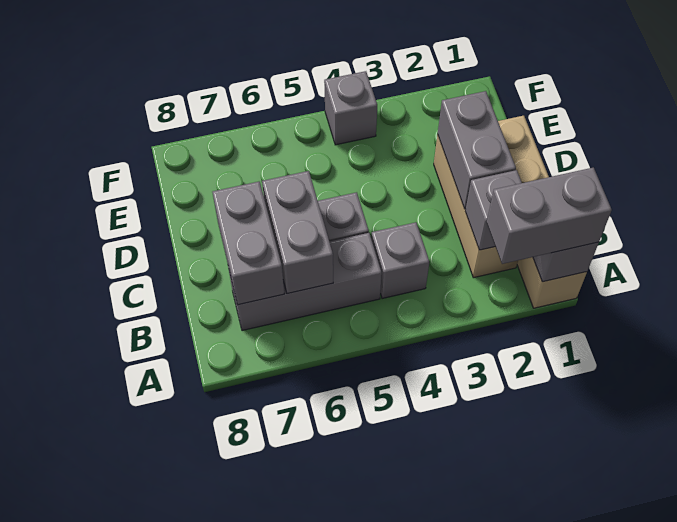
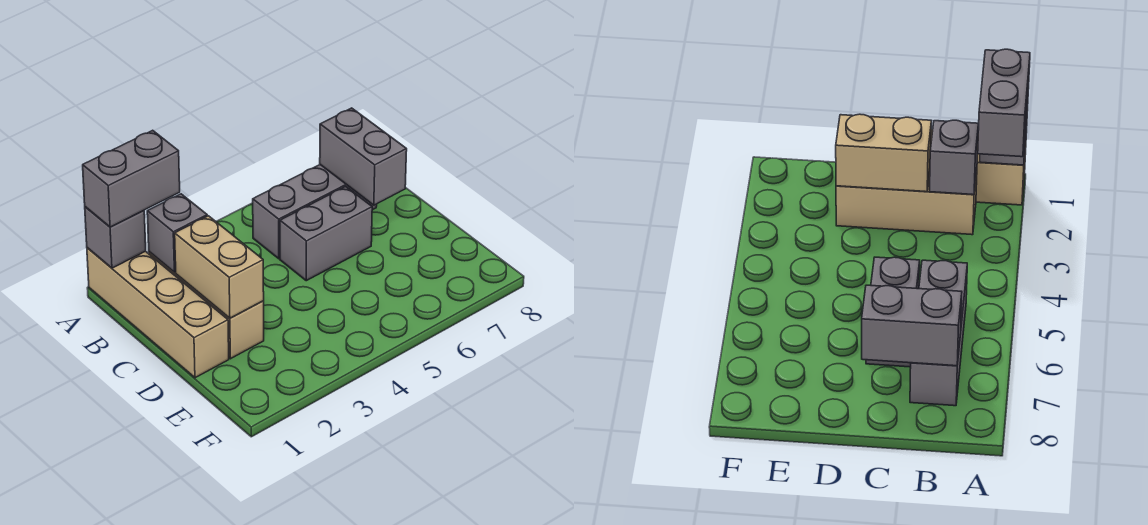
grey 1x1 brick [371,222,429,299] -> none
grey 1x2 brick [262,171,333,294] -> none
grey 1x2 brick [438,91,516,209] -> tan 1x2 brick [175,216,264,318]
grey 1x1 brick [324,71,377,145] -> none

